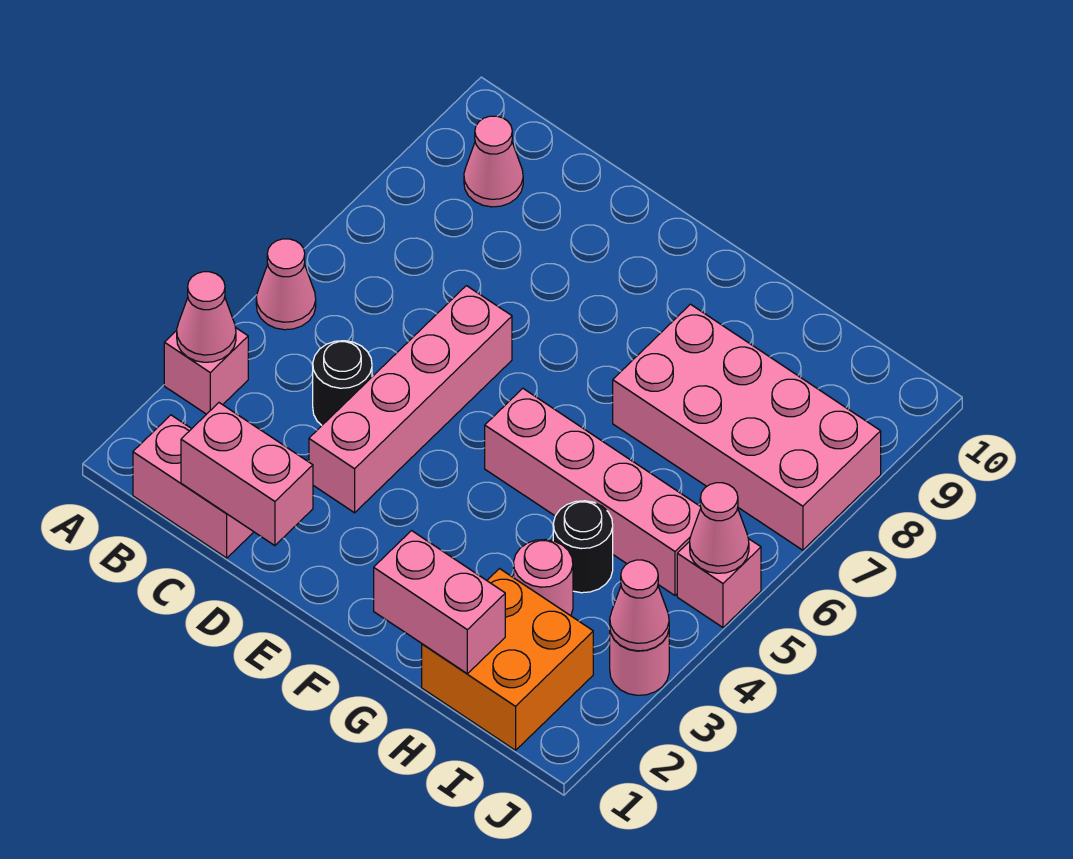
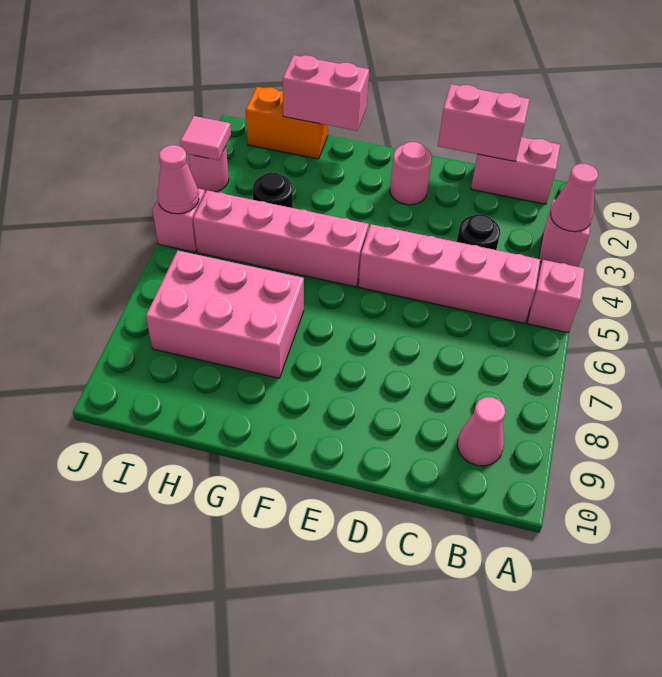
pink 1x1 cone [256,239,316,330] -> pink 1x1 brick [527,260,585,333]
pink 1x4 brick [309,286,512,513] -> pink 1x4 brick turned to [359,224,540,323]
pink 2x4 brick [613,304,881,550] -> pink 2x3 brick [146,251,304,378]
orange 2x2 brick [422,569,593,750] -> orange 1x2 brick [246,87,328,159]
pink 1x1 round brick [513,540,573,616] -> pink 1x1 round brick moved to [390,142,432,205]
pink 1x1 cone [610,560,669,651] -> pink 1x1 tile [180,116,231,160]

